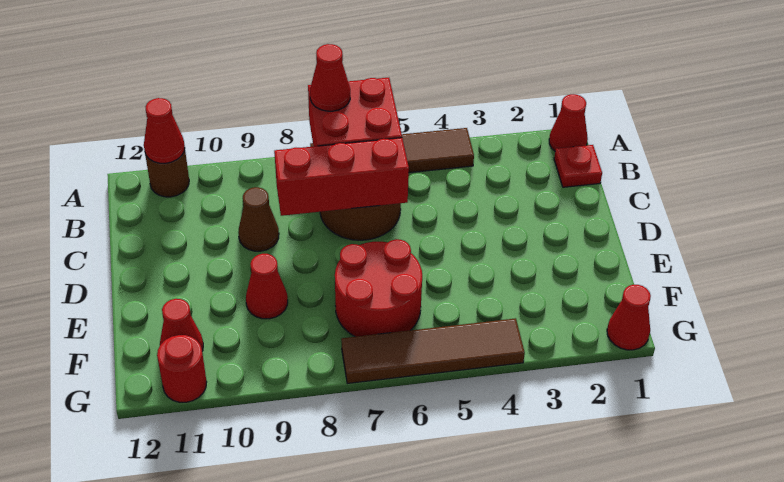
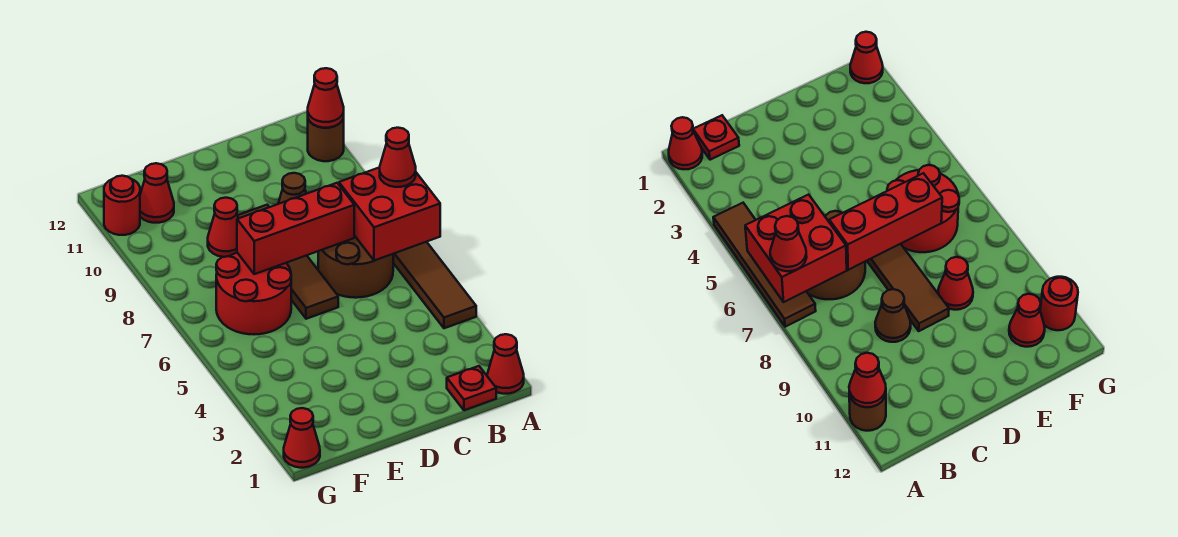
red 1x3 brick [274,138,409,216] -> red 1x3 brick turned to [237,183,354,274]
brown 1x4 tile [341,318,525,383] -> brown 1x4 tile moved to [238,205,338,319]

